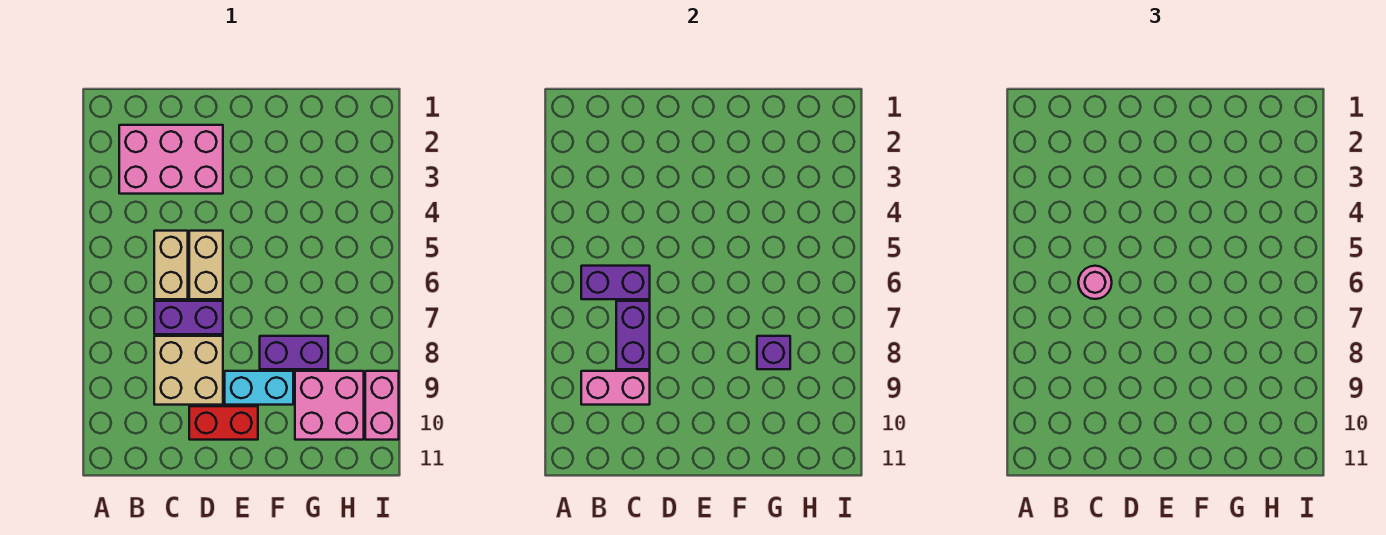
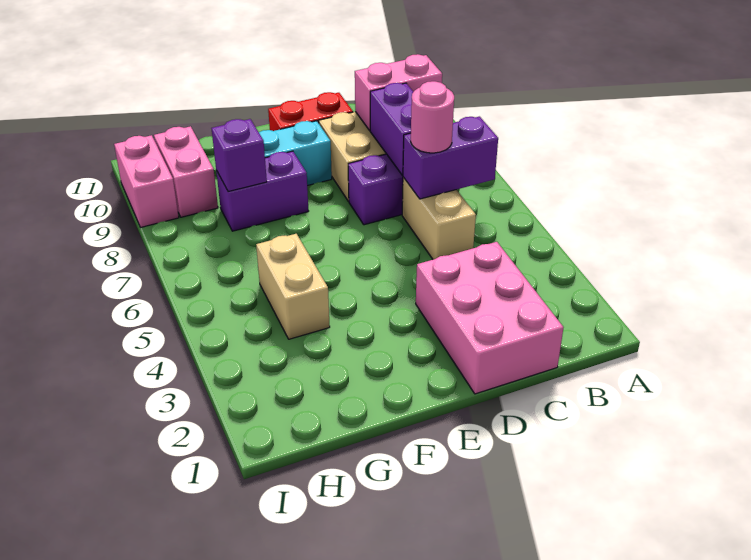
pink 2x3 brick [119,125,223,194] -> pink 2x3 brick turned to [416,242,564,394]
tan 1x2 brick [189,231,223,299] -> tan 1x2 brick moved to [256,234,330,339]
pink 2x2 brick [295,371,364,440] -> pink 1x2 brick [154,126,218,217]

